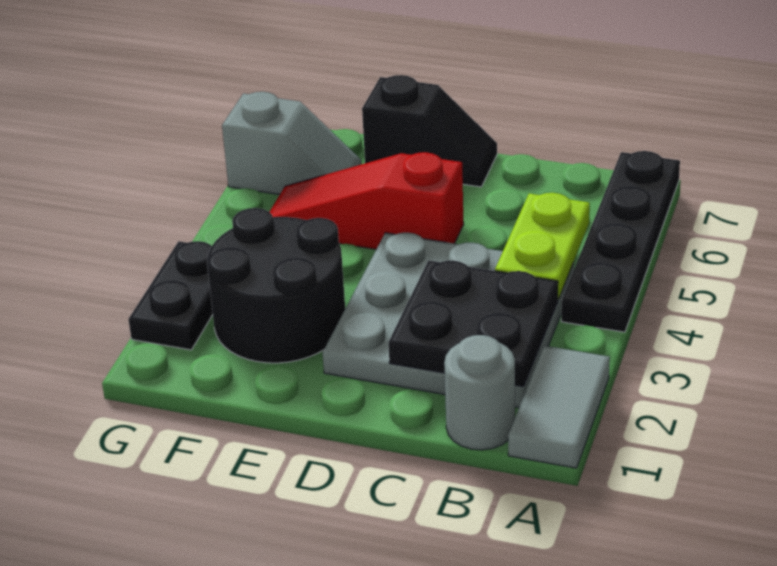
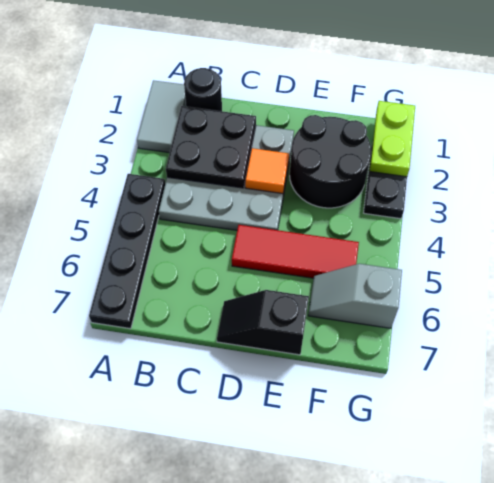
grey 1x1 round brick [444,335,515,450] -> black 1x1 round brick [184,68,222,111]
lime 1x2 plate [495,193,590,299] -> lime 1x2 plate moved to [369,101,415,177]
none -> orange 1x1 tile [245,148,289,194]
red 1x3 slope [270,152,464,249] -> red 1x3 tile [232,225,359,278]

